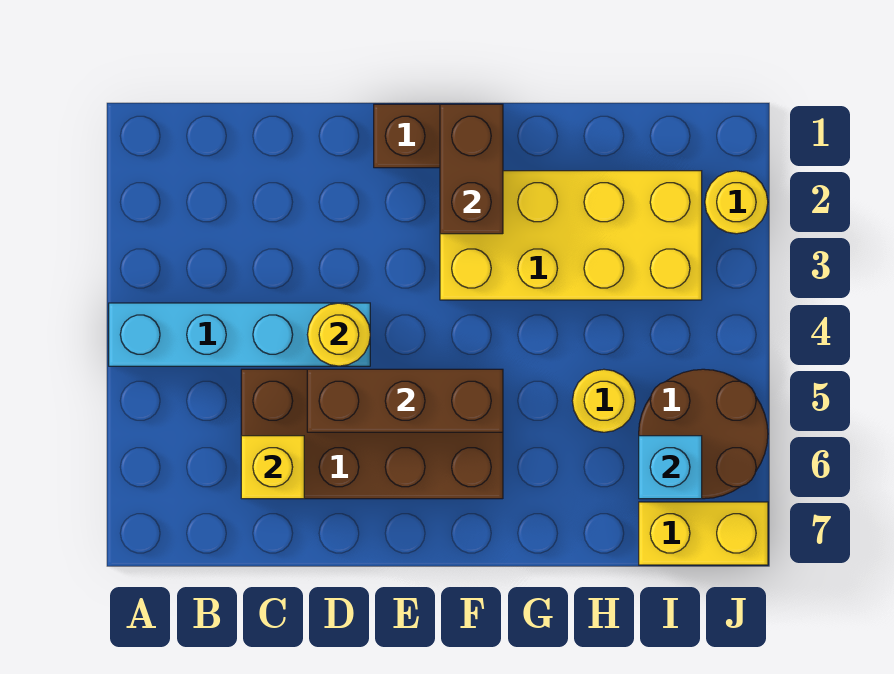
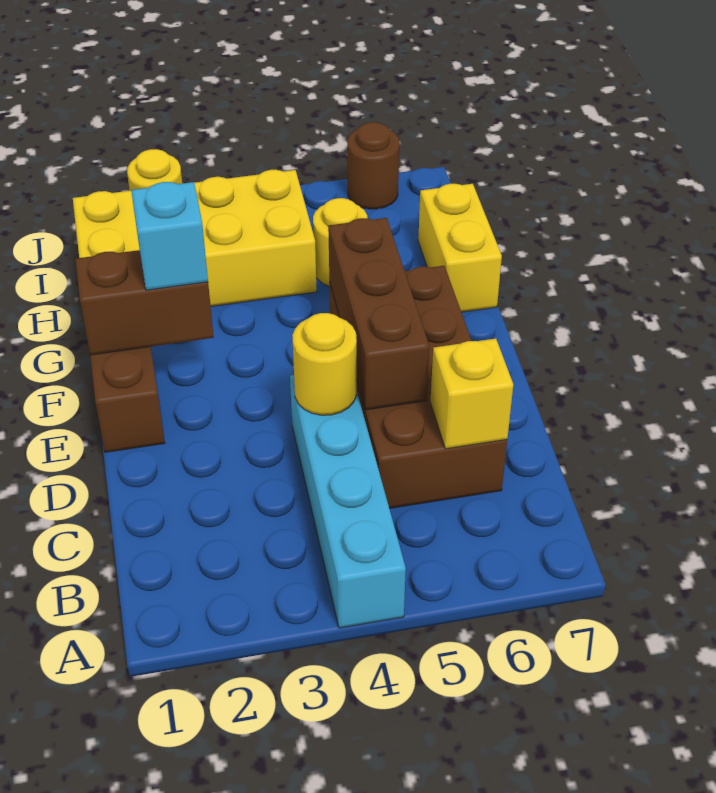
yellow 2x4 brick [440,171,702,300] -> yellow 2x4 brick turned to [73,170,317,306]
brown 2x2 round brick [639,369,768,499] -> brown 1x1 round brick [347,122,399,209]
cyan 1x1 brick [639,436,702,499] -> cyan 1x1 brick moved to [131,182,208,290]
yellow 1x2 brick [639,502,768,565] -> yellow 1x2 brick moved to [418,184,502,312]

